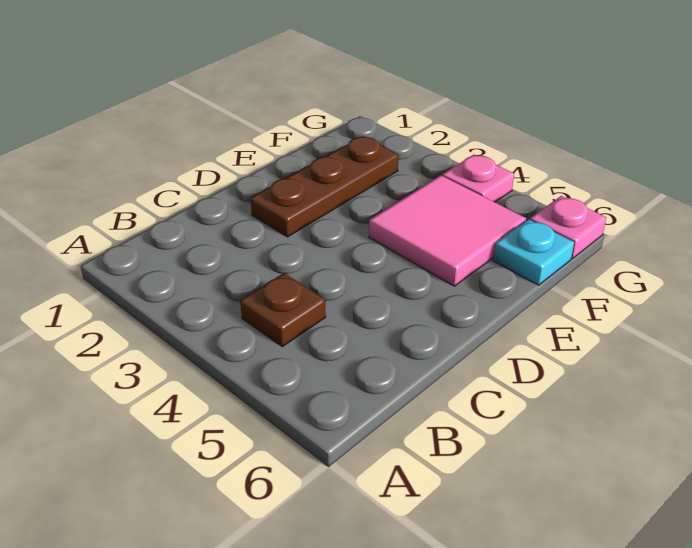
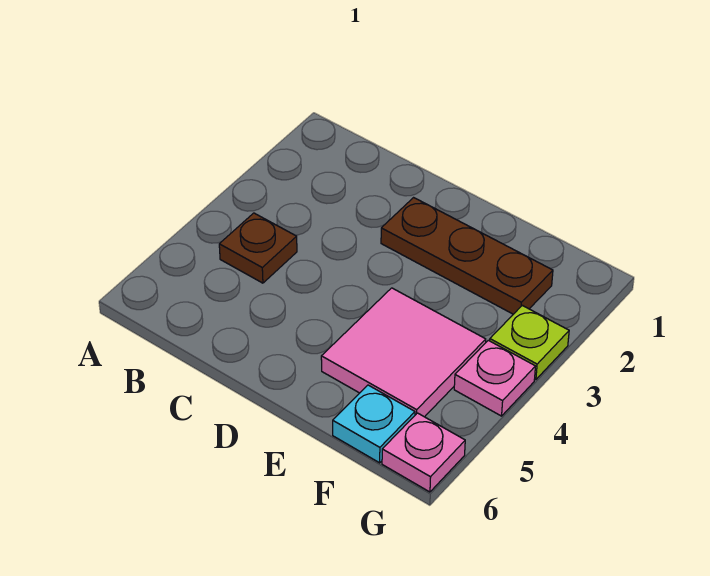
none -> lime 1x1 plate [490,305,569,380]

